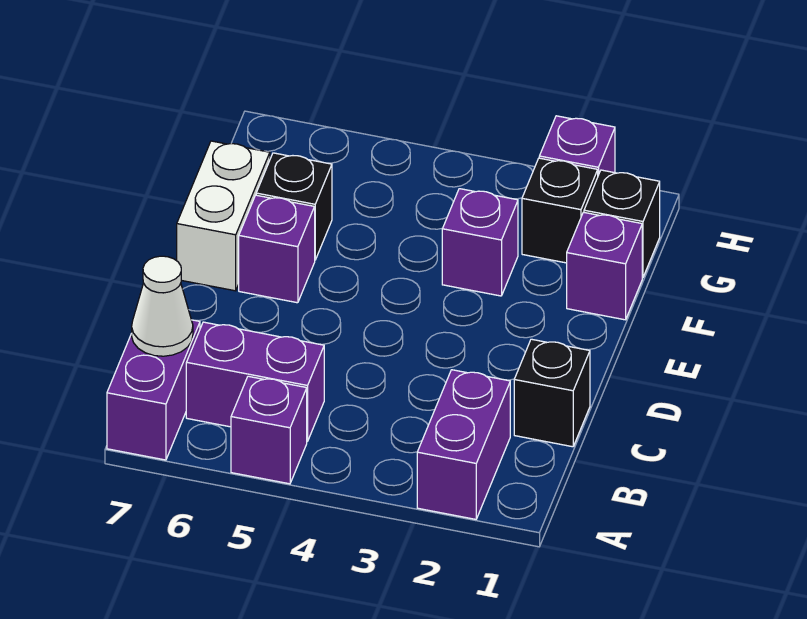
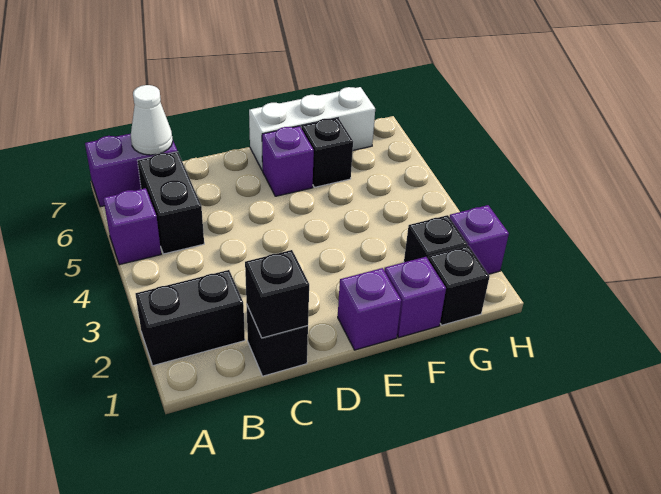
purple 1x2 brick [417,370,510,519] -> black 1x2 brick [135,270,245,366]
purple 1x2 brick [186,322,324,441] -> black 1x2 brick [138,152,204,254]
none -> black 1x1 brick [245,250,309,338]
white 1x2 brick [177,141,270,291] -> white 1x3 brick [249,87,375,171]
purple 1x1 brick [442,189,518,296] -> purple 1x1 brick moved to [338,268,401,350]

